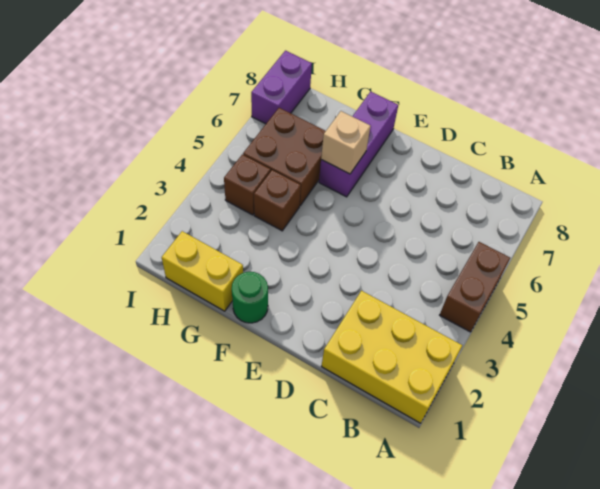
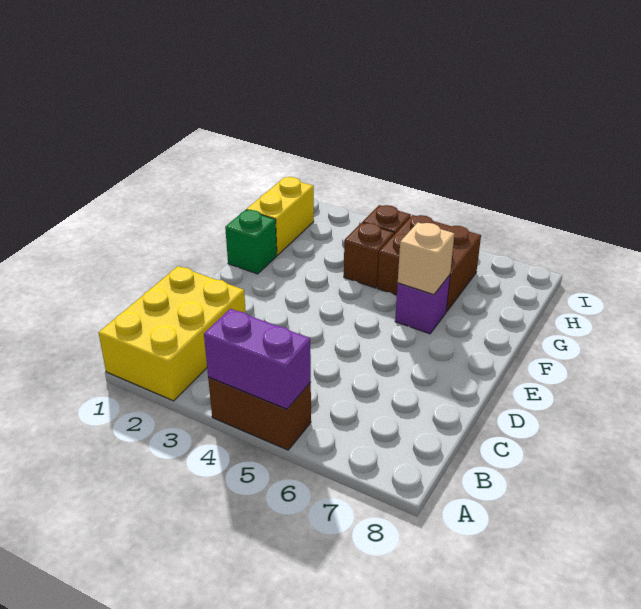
green 1x1 round brick [232,272,268,323] -> green 1x1 brick [225,210,277,274]
purple 1x3 brick [319,92,398,197] -> purple 1x1 brick [395,275,450,334]
purple 1x2 brick [251,51,312,124] -> purple 1x2 brick moved to [204,309,311,409]

